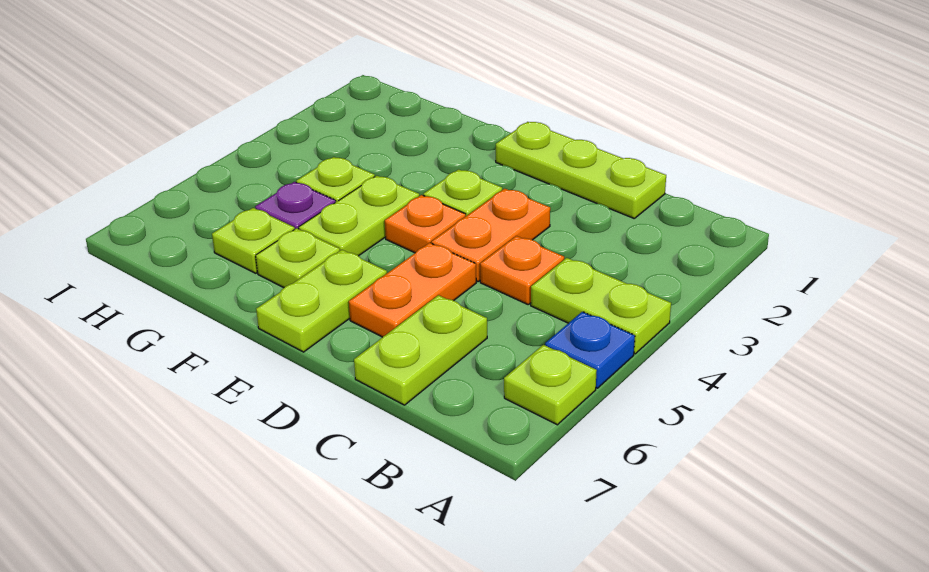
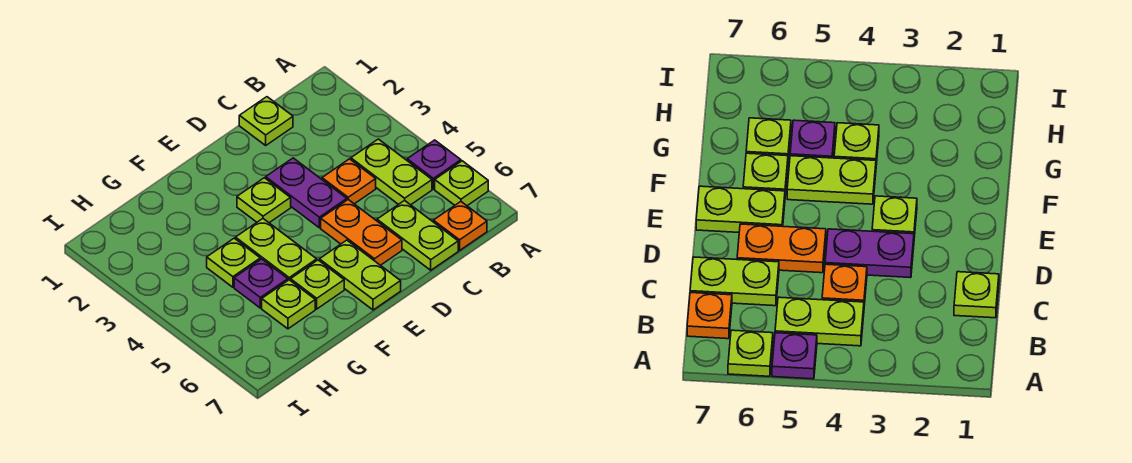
lime 1x2 plate [531,258,671,354] -> lime 1x2 plate turned to [351,139,432,205]
blue 1x1 plate [545,312,635,388] -> purple 1x1 plate [407,140,461,189]
lime 1x3 plate [496,122,666,218] -> lime 1x1 plate [239,97,293,145]
orange 1x2 plate [431,189,550,282] -> purple 1x2 plate [266,158,347,228]
orange 1x1 plate [385,195,466,253] -> orange 1x1 plate moved to [433,202,487,250]

